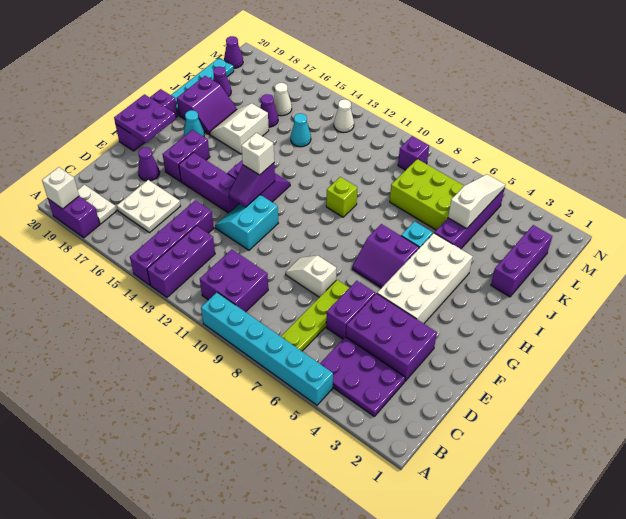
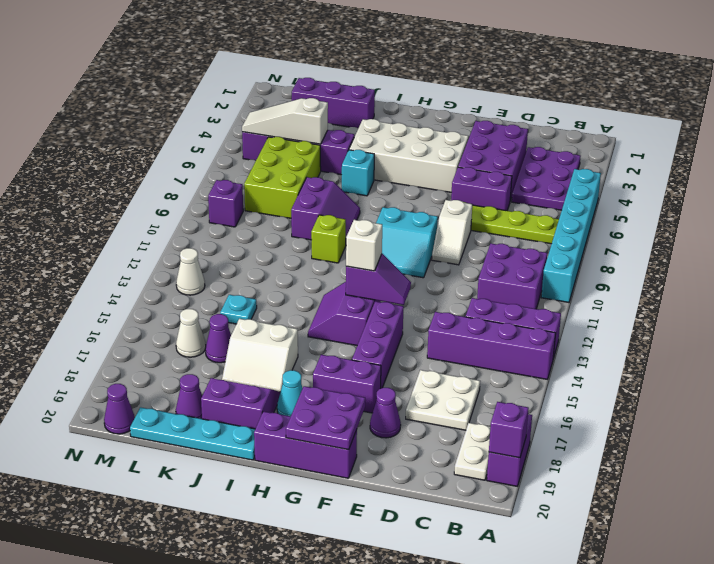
white 1x1 brick [42,167,79,209] -> purple 1x1 brick [489,402,529,458]
cyan 2x2 slope [215,195,278,250] -> cyan 2x2 slope moved to [376,207,438,278]
purple 2x2 slope [352,224,419,288] -> purple 2x2 slope moved to [291,177,360,240]
cyan 1x1 cone [291,113,311,147] -> cyan 1x1 plate [220,295,257,324]

